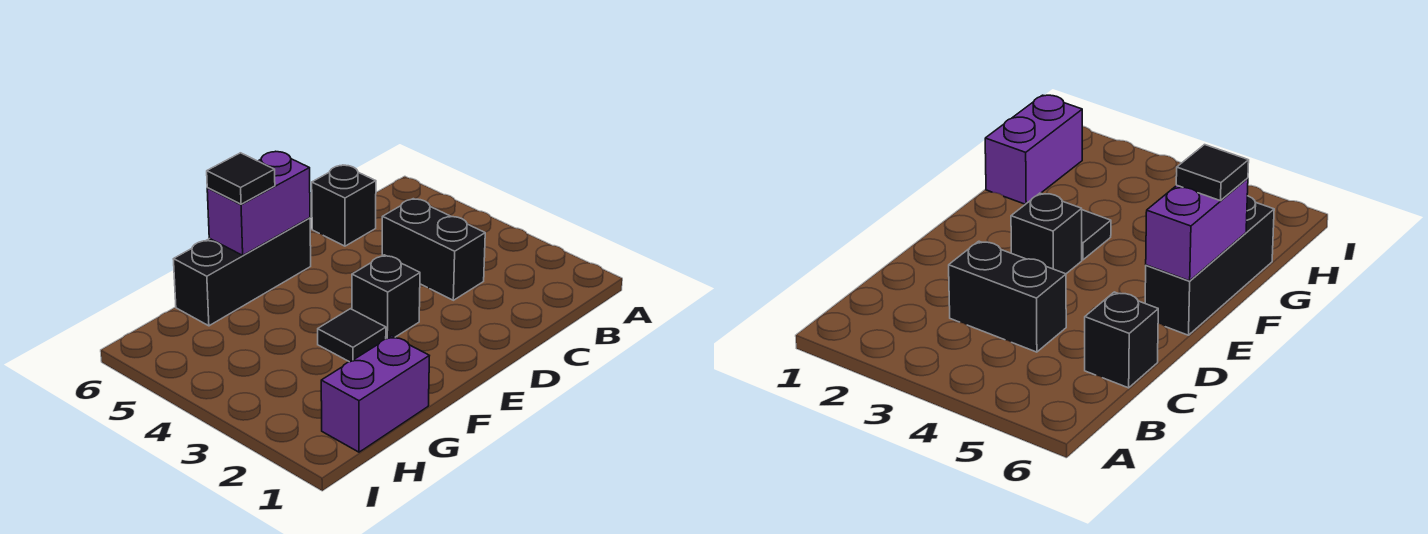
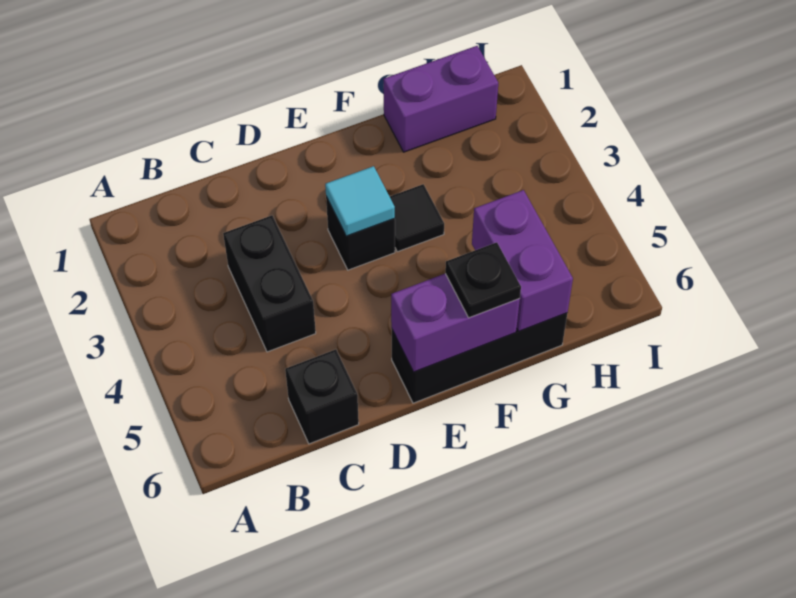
none -> cyan 1x1 tile [325,166,395,236]
black 1x1 tile [207,153,275,204] -> black 1x1 plate [445,242,521,318]
none -> purple 1x2 brick [472,190,573,331]

